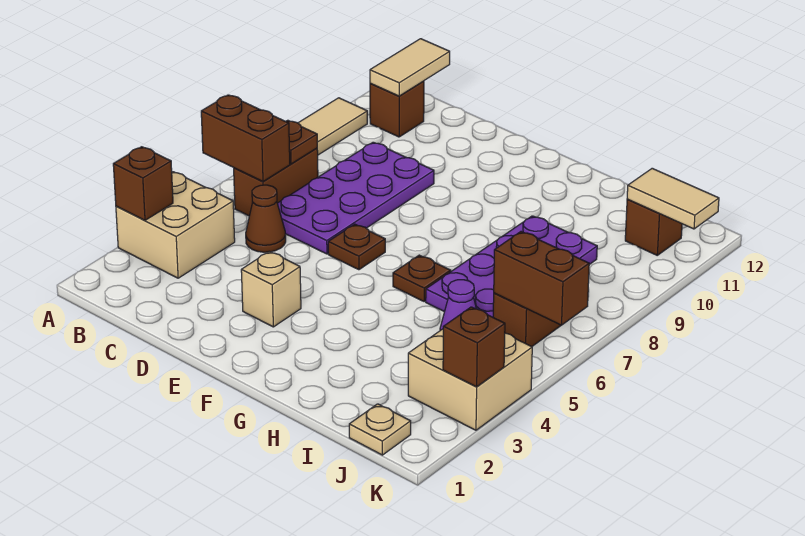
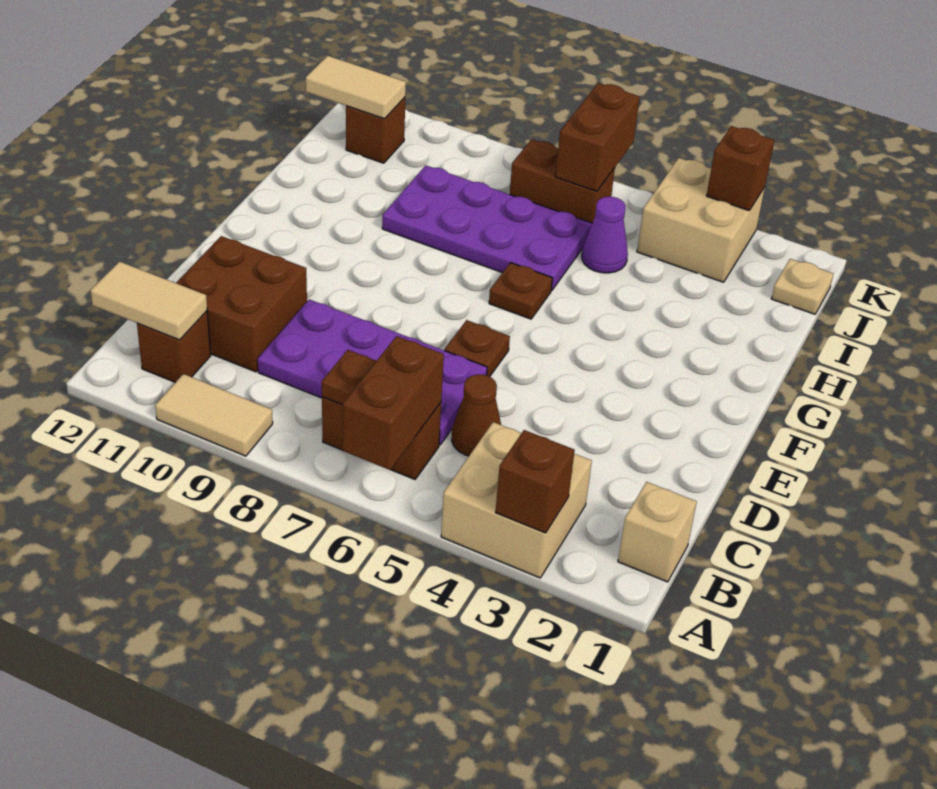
none -> brown 2x2 brick [176,236,307,372]
tan 1x1 brick [241,251,301,327] -> tan 1x1 brick moved to [618,482,697,582]
tan 1x2 tile [627,168,719,229] -> tan 1x2 tile turned to [306,56,406,119]

